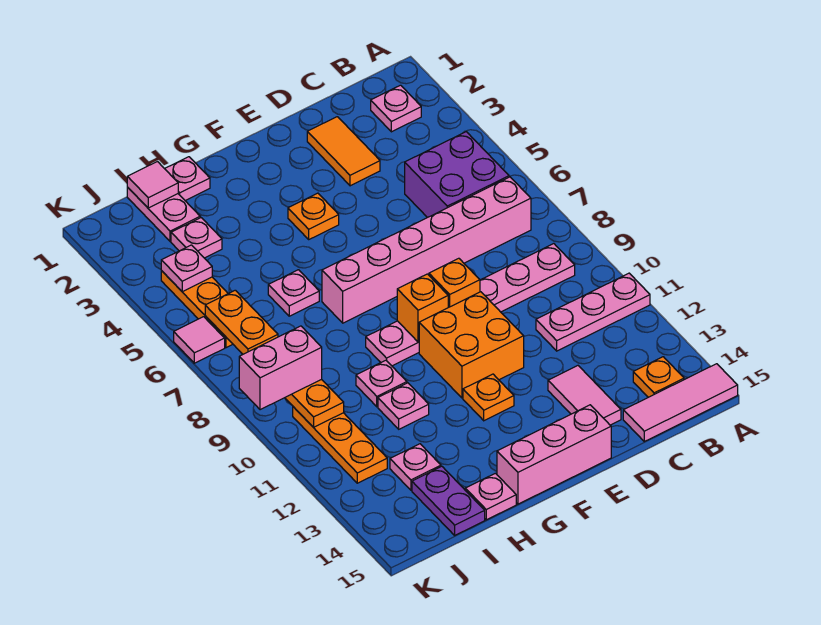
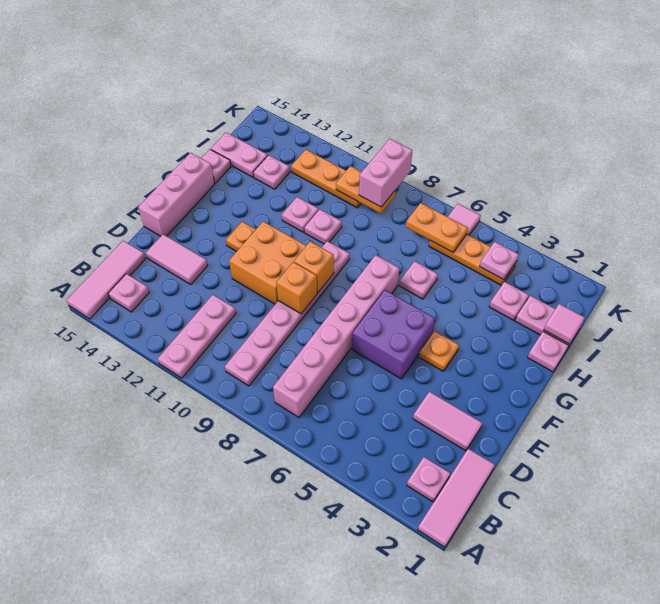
none -> pink 1x3 tile [418,449,495,547]
purple 2x2 brick [405,132,509,218] -> purple 2x2 brick moved to [352,290,435,379]
orange 1x1 plate [633,357,684,397] -> pink 1x1 plate [108,274,149,312]
orange 1x2 tile [307,117,380,186] -> pink 1x2 tile [413,392,482,451]
purple 1x2 plate [412,466,485,535] -> pink 1x2 plate [211,132,268,177]

